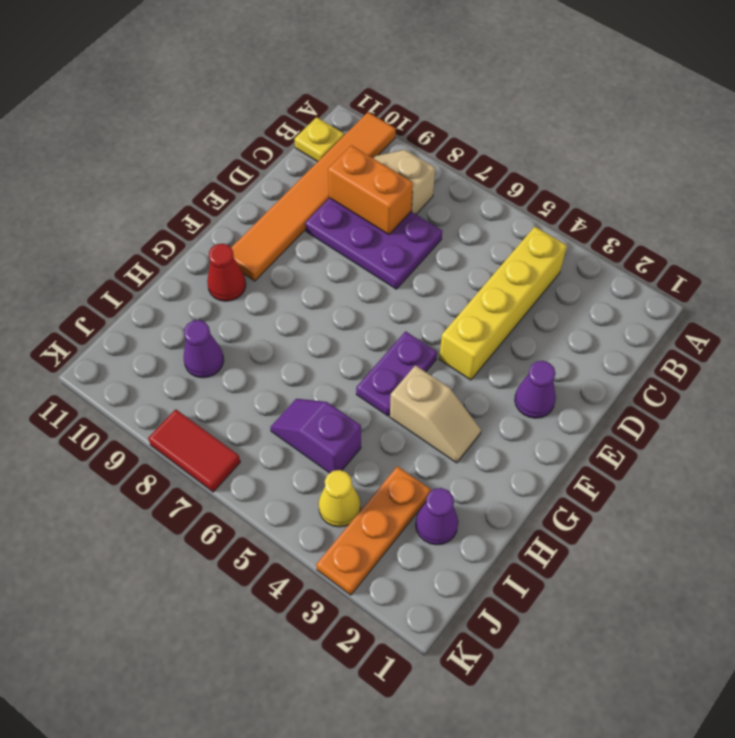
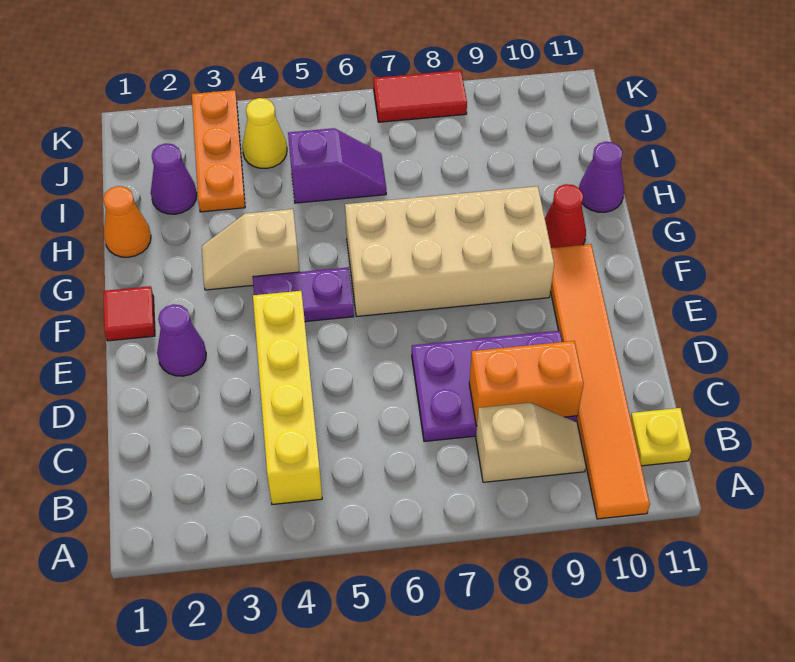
none -> red 1x1 tile [104,286,155,341]
purple 1x2 plate [356,331,437,416] -> purple 1x2 plate turned to [253,267,354,322]
none -> tan 2x4 brick [345,186,554,317]
none -> orange 1x1 cone [103,186,151,257]
purple 1x1 cone [184,320,224,378] -> purple 1x1 cone moved to [579,142,624,212]

